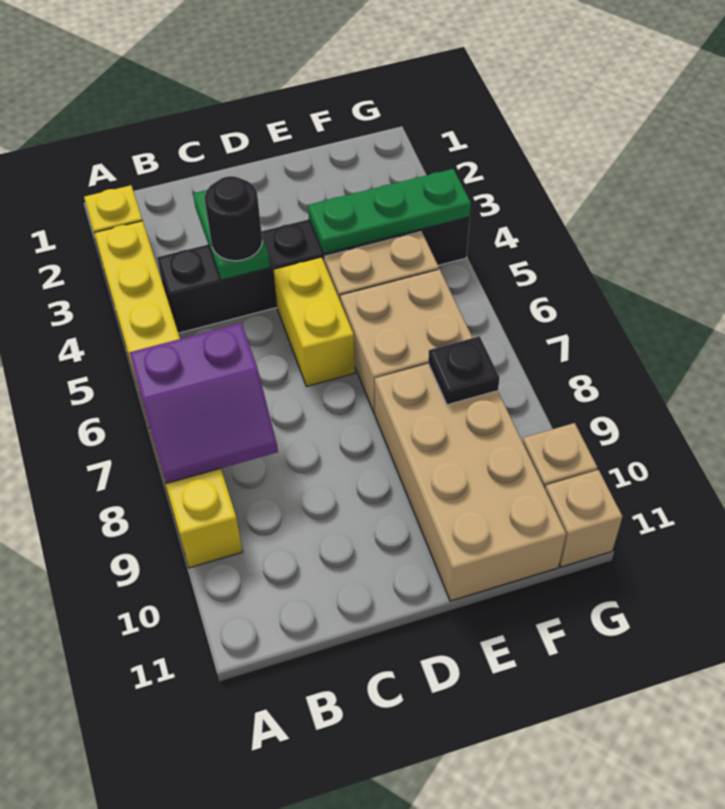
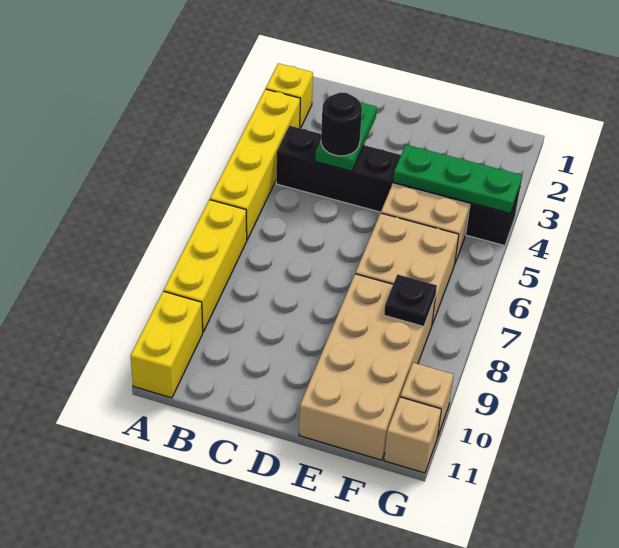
purple 2x2 slope [130,323,278,483] -> none
yellow 1x2 brick [273,257,355,386] -> yellow 1x2 brick moved to [131,291,203,398]

